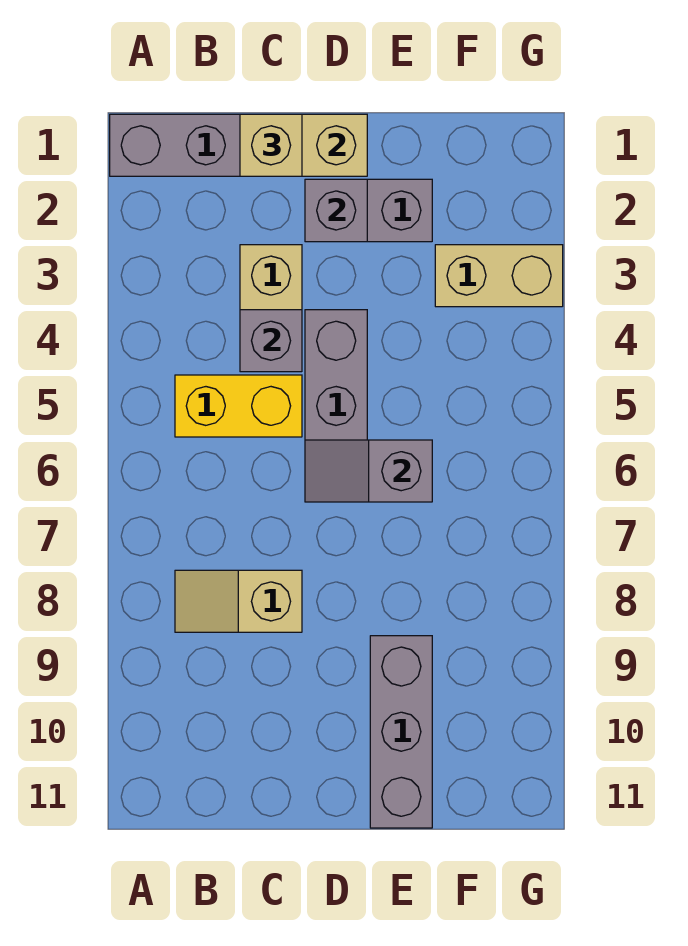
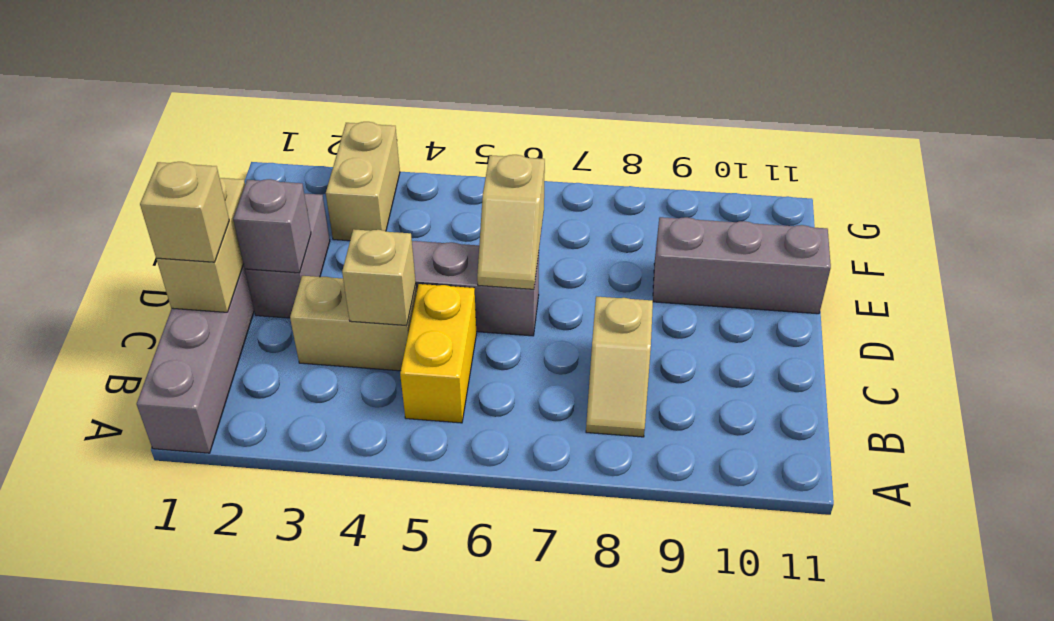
grey 1x1 brick [240,310,302,372] -> tan 1x1 brick [342,229,416,326]
grey 1x2 slope [305,440,432,502] -> tan 1x2 slope [477,155,545,289]

